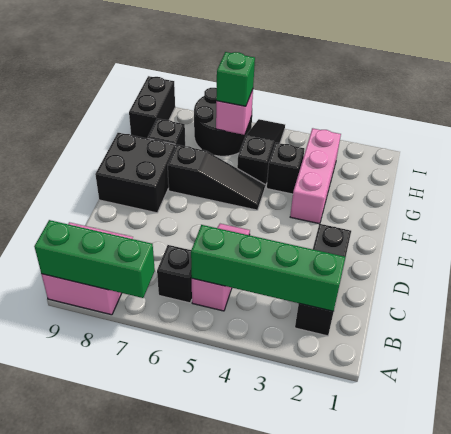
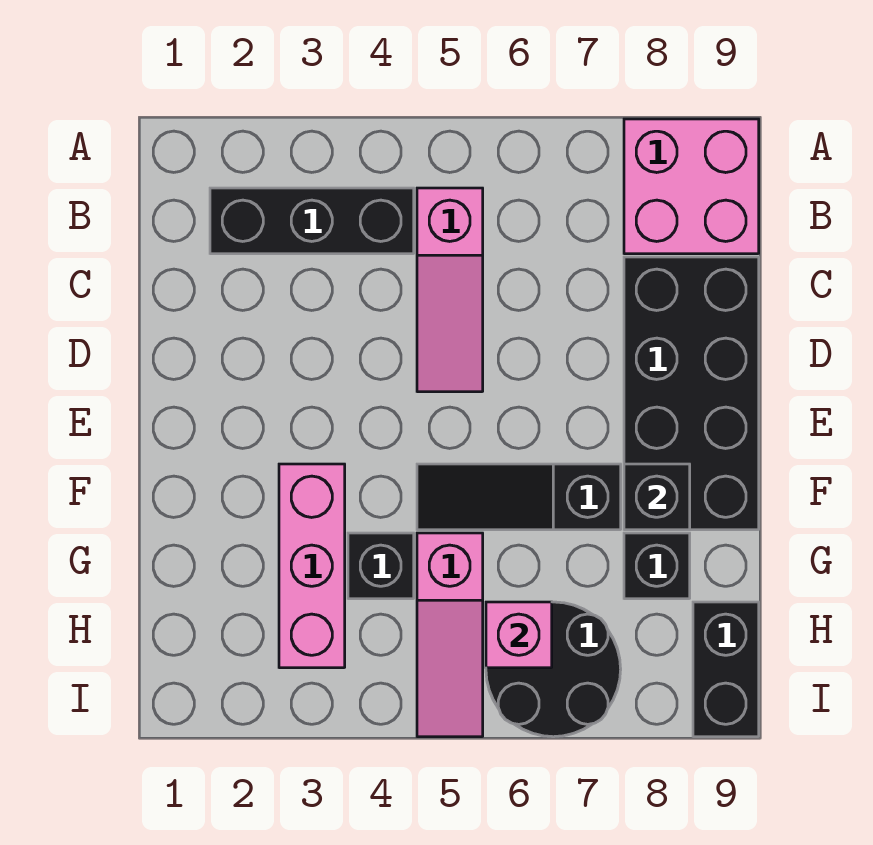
green 1x3 brick [34,220,155,298] -> none
black 1x3 brick [295,224,351,336] -> black 1x3 brick turned to [210,188,414,254]
green 1x4 brick [191,225,346,311] -> none
black 1x1 brick [157,245,192,303] -> black 1x1 brick moved to [624,464,690,530]
black 2x2 brick [95,133,176,213] -> black 2x4 brick [624,257,759,530]
black 1x3 slope [237,119,285,187] -> pink 1x3 slope [417,533,483,737]
green 1x1 brick [216,52,255,106] -> none

